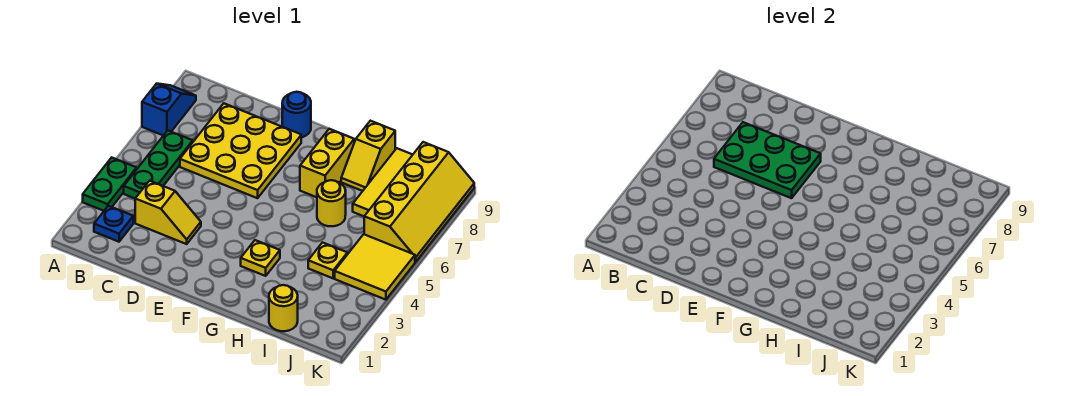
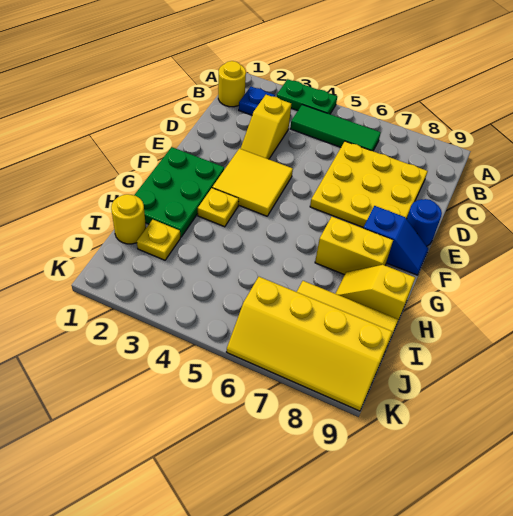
blue 1x2 slope [142,84,196,135] -> blue 1x2 slope moved to [363,206,428,275]
green 1x3 plate [124,131,193,198] -> green 1x3 tile [290,105,381,151]
green 2x3 plate [714,122,821,198] -> green 2x3 plate moved to [134,147,224,237]
yellow 1x1 round brick [317,180,346,226] -> yellow 1x1 round brick moved to [218,61,246,107]
yellow 1x1 plate [308,243,347,278] -> yellow 1x1 plate moved to [137,220,180,260]
yellow 2x2 tile [335,234,415,300] -> yellow 2x2 tile moved to [212,148,293,216]

